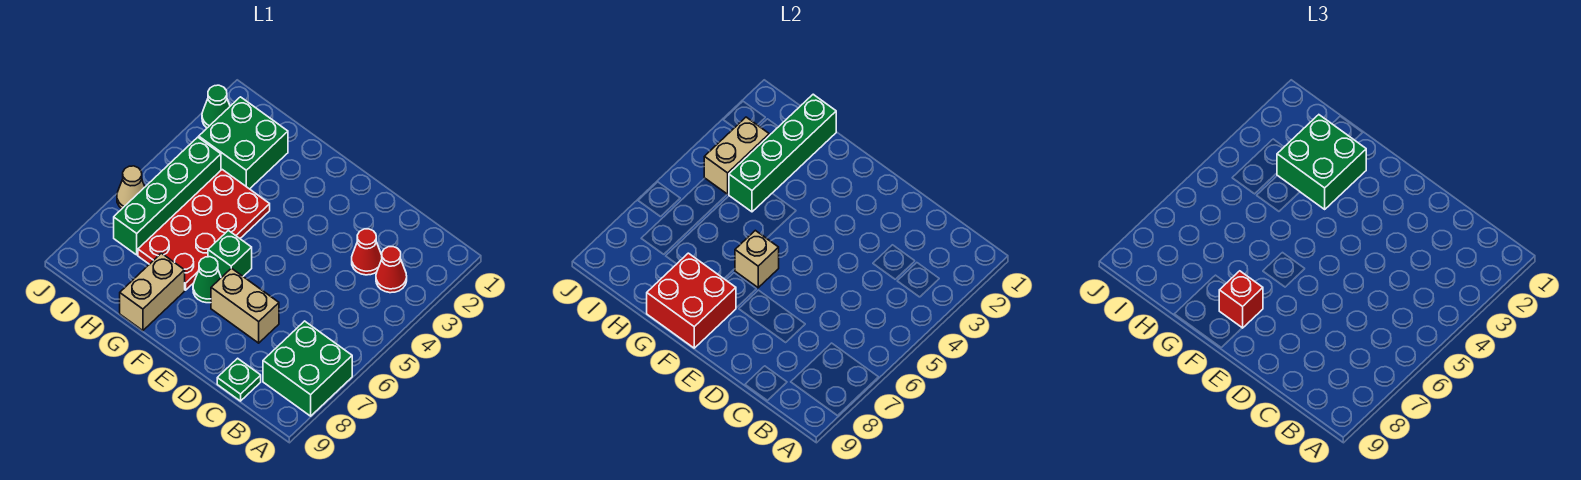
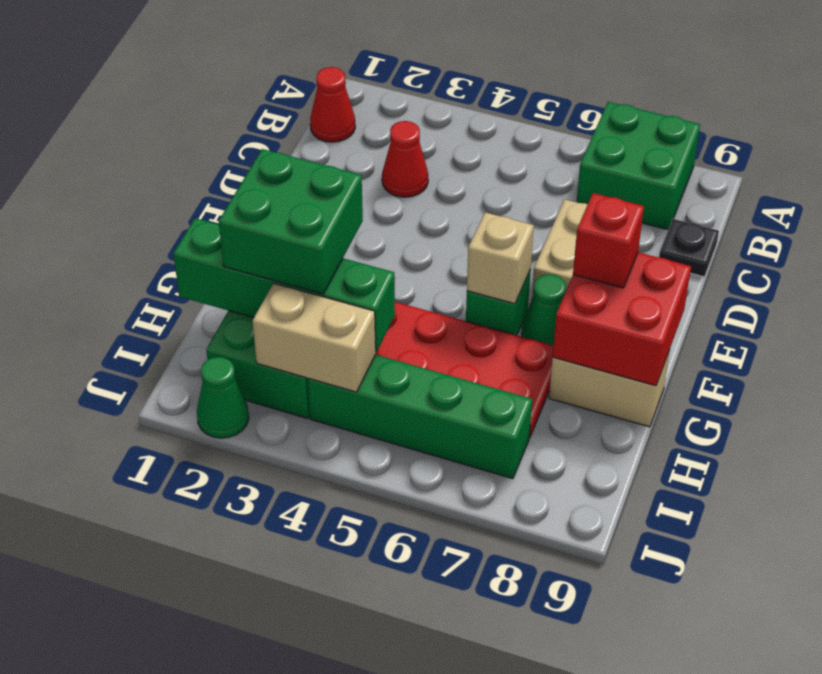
red 1x1 cone [376,247,407,293] -> red 1x1 cone moved to [310,67,355,142]
green 1x1 plate [217,358,261,401] -> black 1x1 plate [659,219,719,277]
tan 1x1 cone [117,166,145,209] -> none

